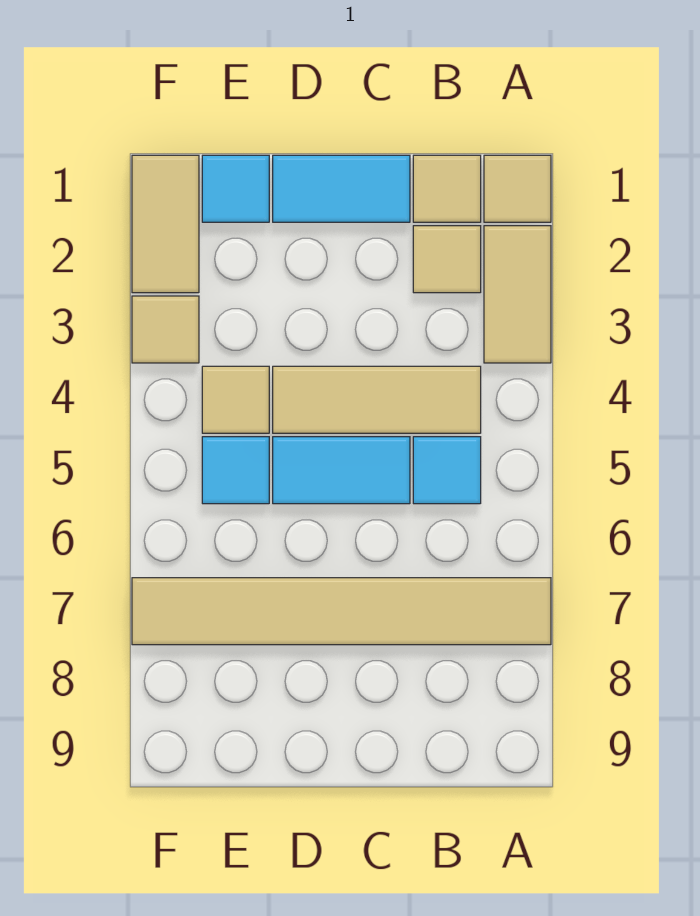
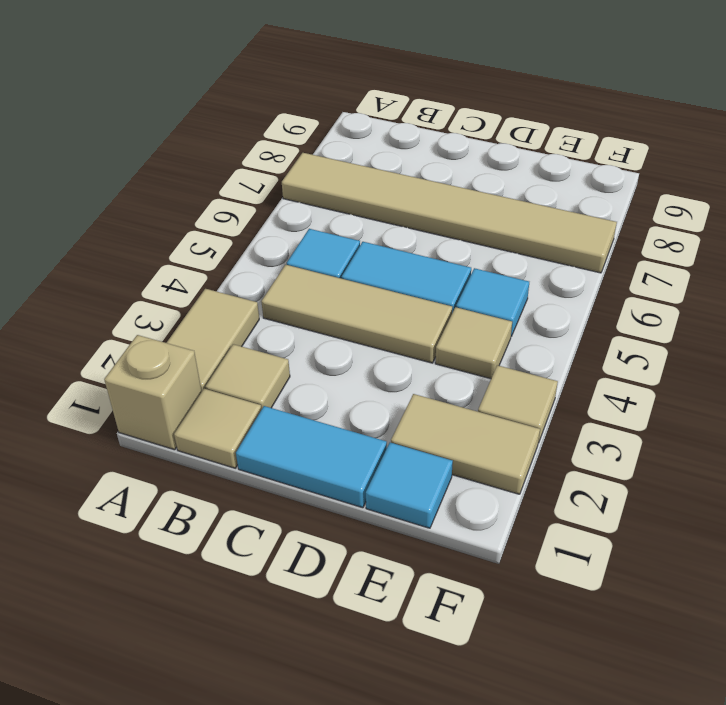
tan 1x1 tile [484,155,551,222] -> tan 1x1 brick [104,335,202,450]
tan 1x2 tile [132,155,199,293] -> tan 1x2 tile turned to [391,394,540,494]

